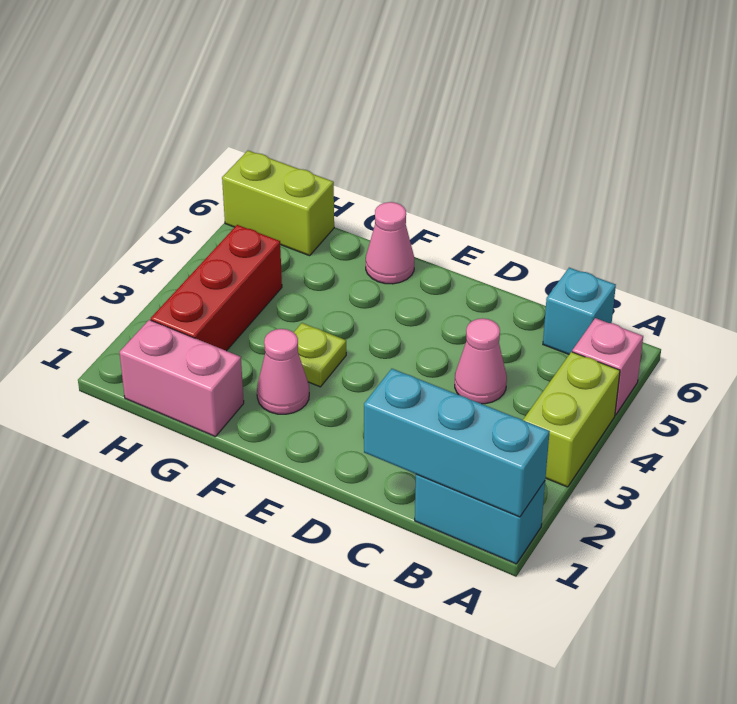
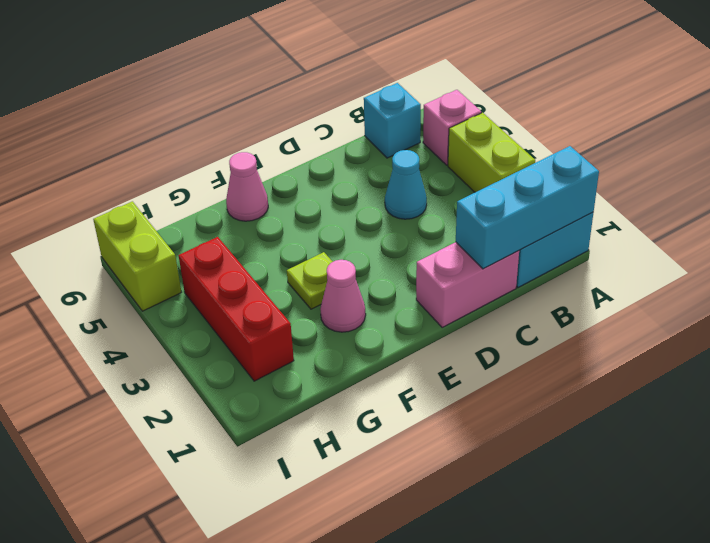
pink 1x1 cone [455,318,507,404] -> cyan 1x1 cone [385,150,427,219]
pink 1x2 brick [119,320,244,436] -> pink 1x2 brick moved to [416,242,519,327]
lime 1x2 brick [222,151,334,256] -> lime 1x2 brick turned to [93,201,181,311]

